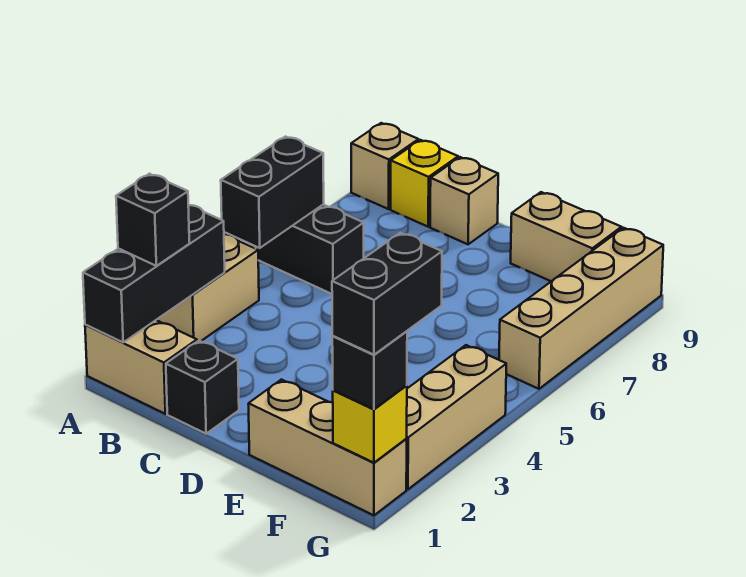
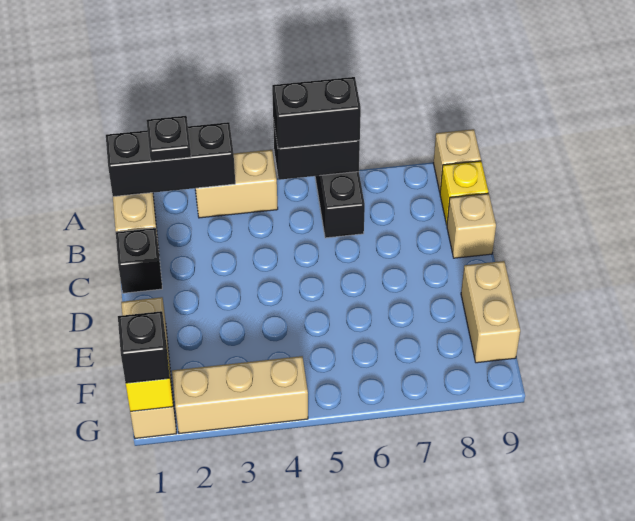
black 1x1 brick [116,174,189,266] -> black 1x1 plate [146,116,191,161]
black 1x2 brick [332,233,442,355] -> black 1x2 brick moved to [272,77,361,148]
tan 1x4 brick [499,228,663,389] -> none

